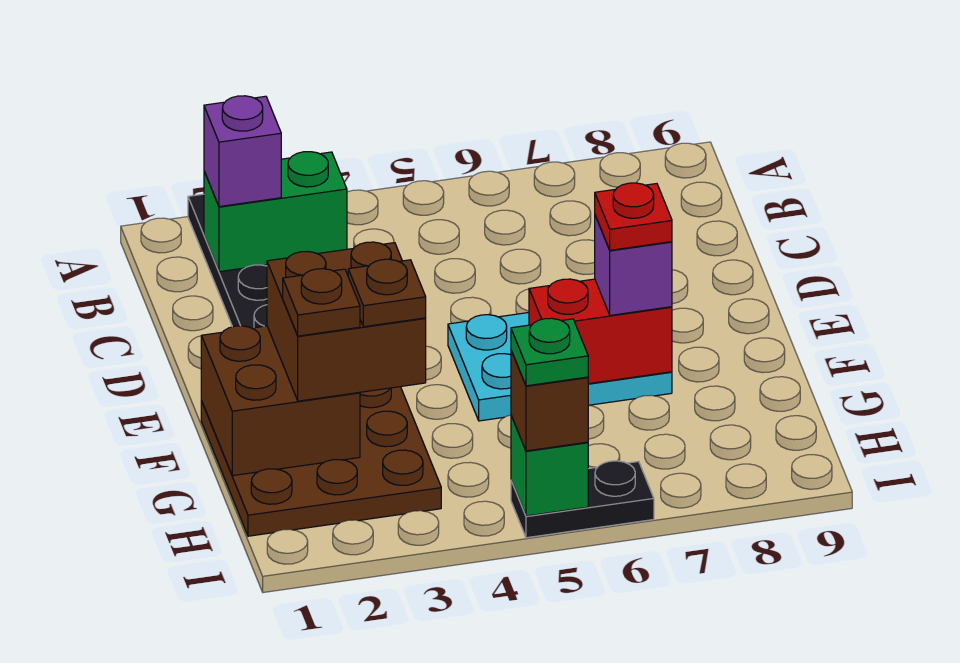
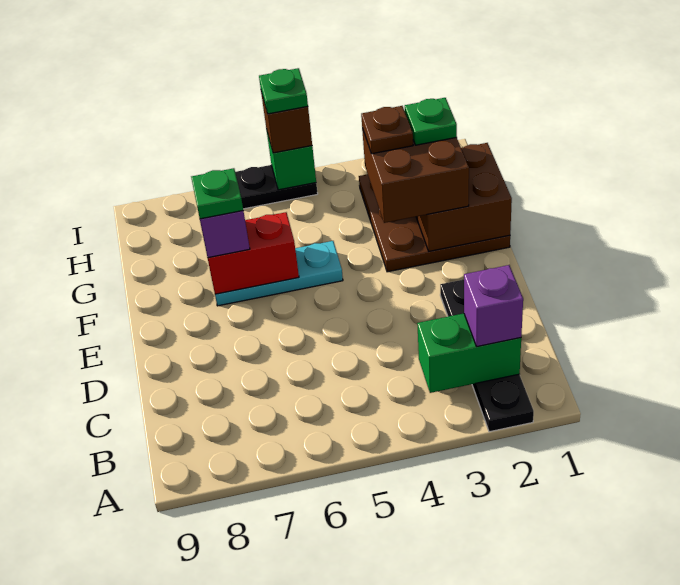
cyan 2x3 plate [448,313,672,421] -> cyan 1x3 plate [215,241,343,306]
red 1x1 plate [595,183,672,250] -> green 1x1 plate [191,168,243,219]
brown 1x1 plate [283,269,360,336] -> green 1x1 plate [405,98,457,145]

